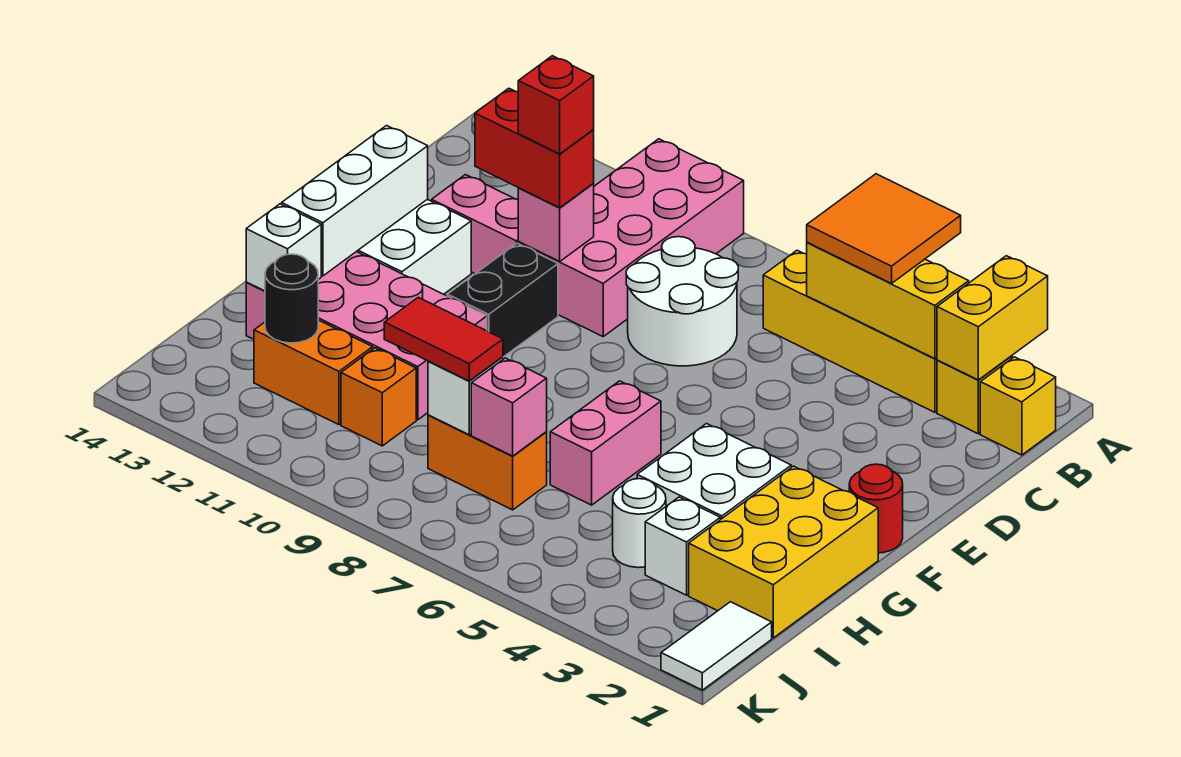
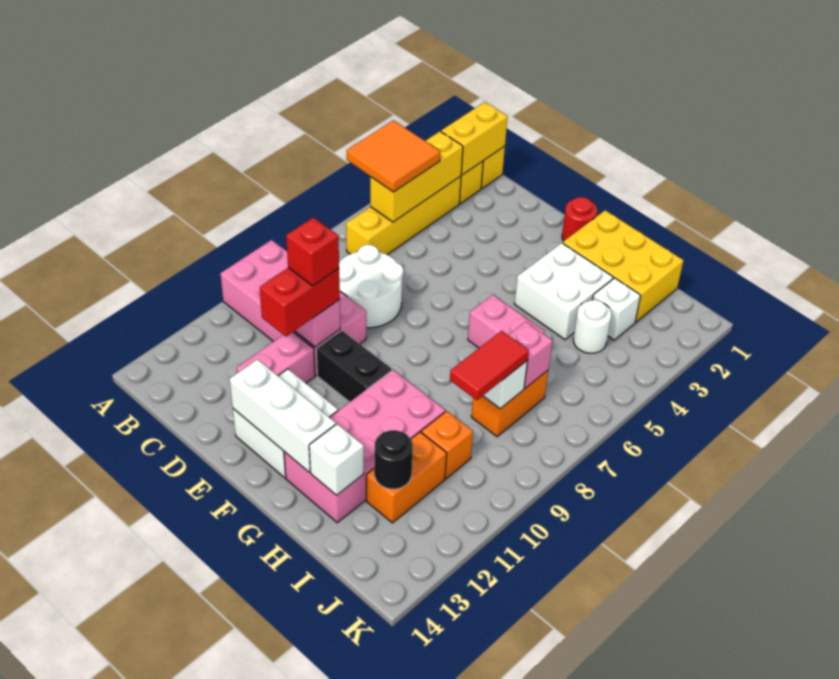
yellow 1x2 brick [937,256,1048,380] -> yellow 1x2 brick turned to [441,102,508,175]
white 1x2 tile [661,602,772,690] -> none

